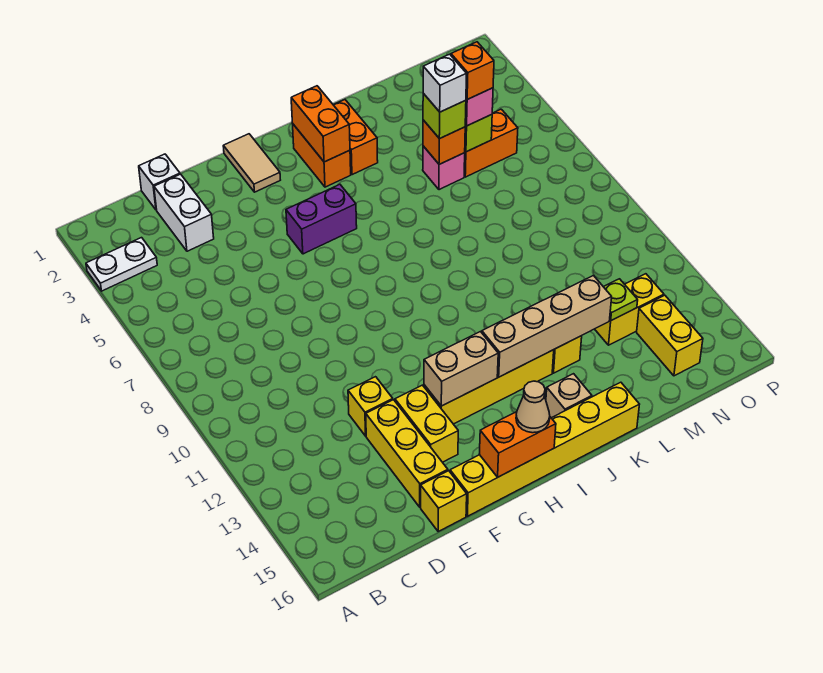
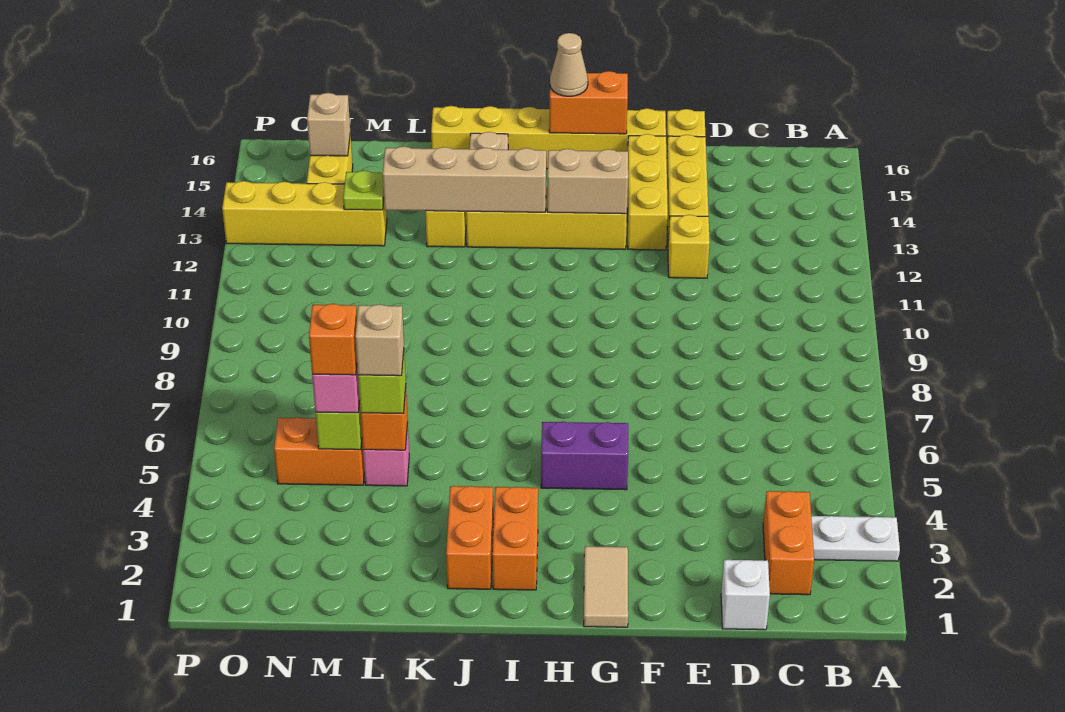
white 1x2 brick [154,174,214,251] -> none
yellow 1x2 brick [395,385,458,462] -> yellow 1x3 brick [627,134,668,250]
orange 1x2 brick [291,86,350,162] -> orange 1x2 brick moved to [763,491,814,595]
white 1x1 brick [423,54,467,112] -> tan 1x1 brick [355,304,404,376]
yellow 1x2 brick [595,274,664,345] -> yellow 1x4 brick [222,181,387,246]
none -> tan 1x1 brick [307,93,350,156]

